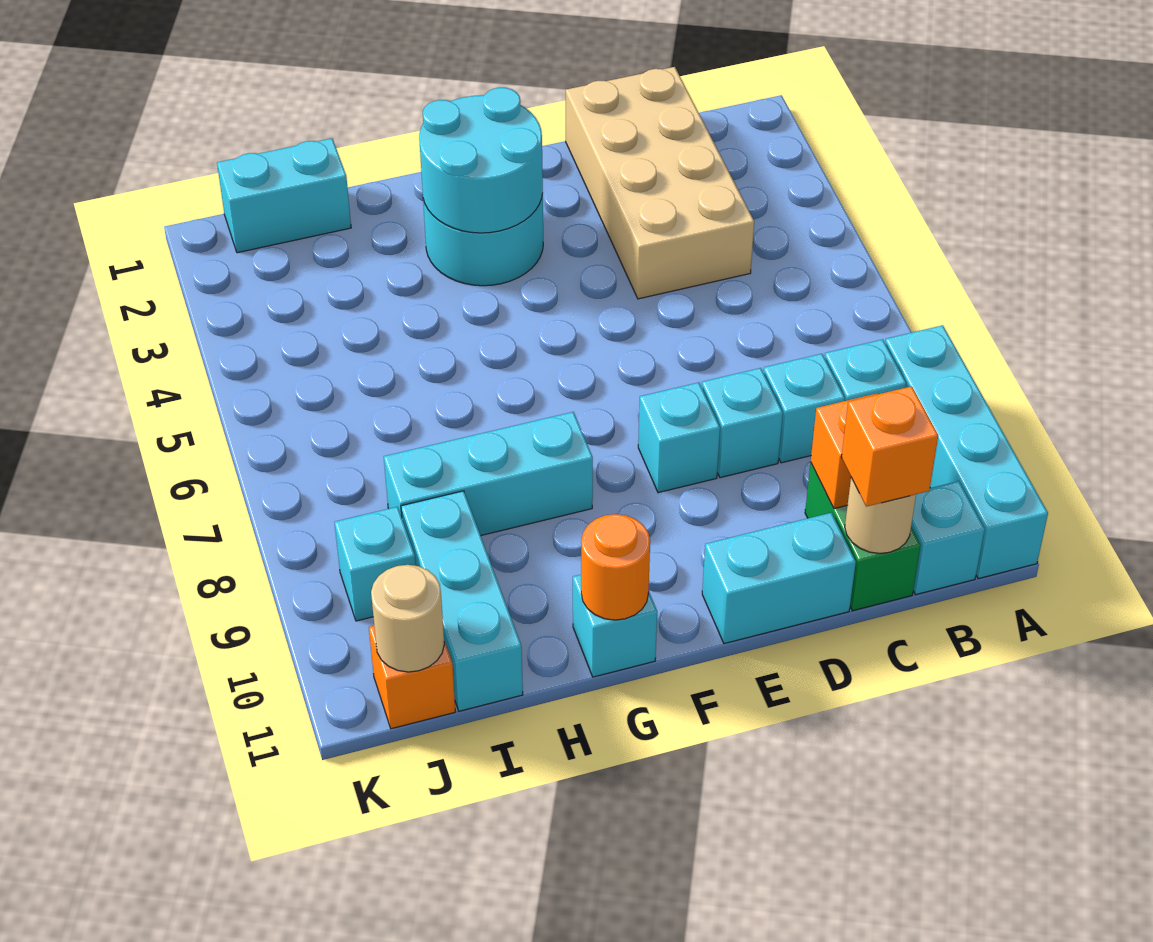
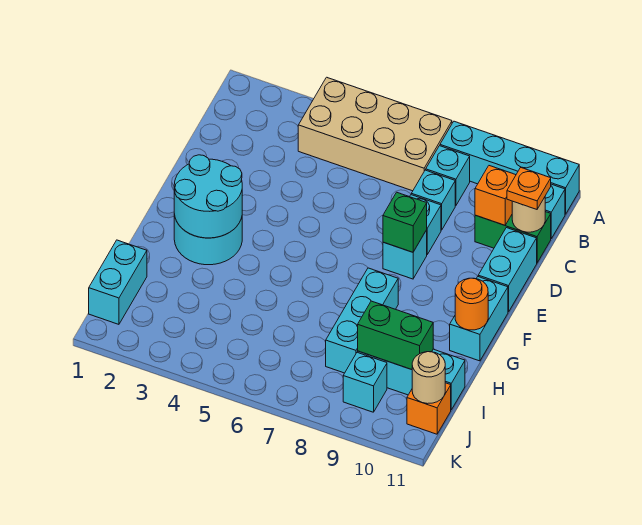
tan 2x4 brick [566,67,754,299] -> tan 2x4 brick moved to [298,77,452,191]
orange 1x1 brick [842,386,938,507] -> orange 1x1 plate [507,168,551,209]
none -> green 1x1 brick [383,192,427,252]
cyan 1x1 brick [573,575,657,677] -> cyan 1x2 brick [450,277,508,361]
none -> green 1x2 brick [358,301,433,370]

